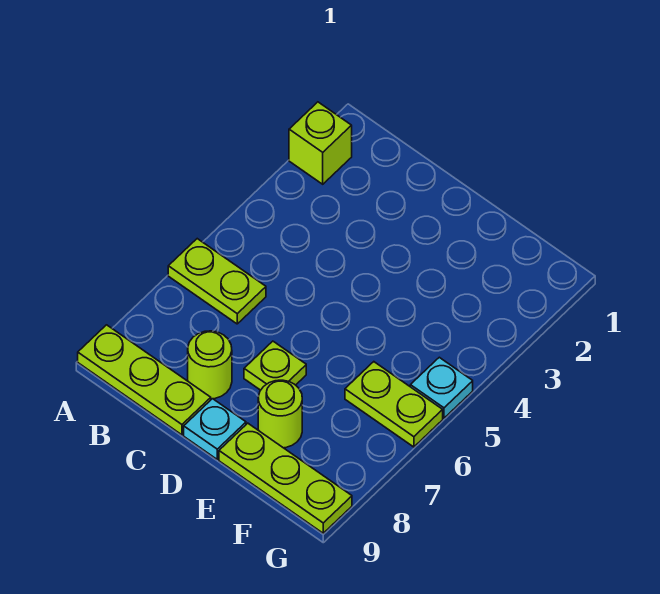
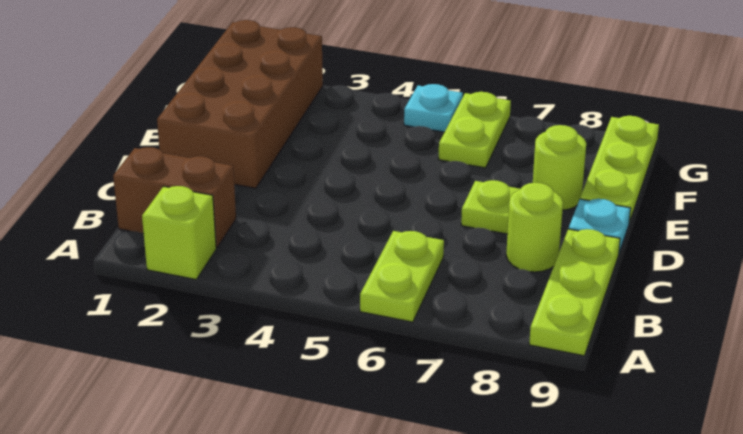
none -> brown 1x2 brick [113,147,236,248]
none -> brown 2x4 brick [157,20,323,188]

